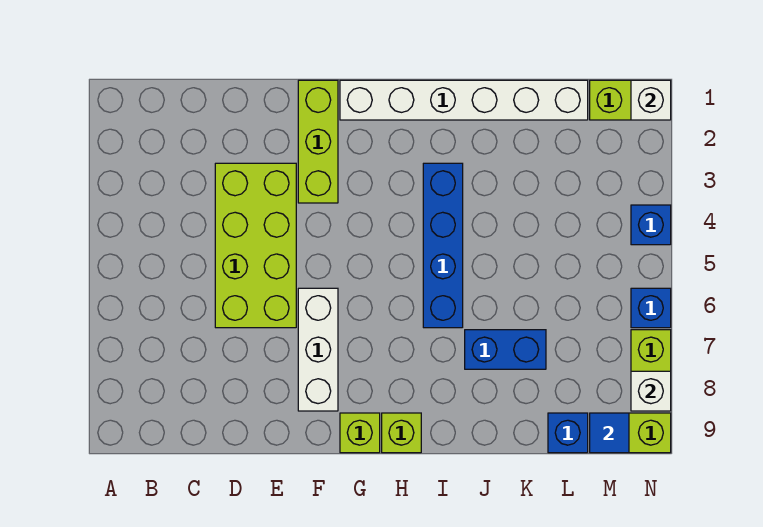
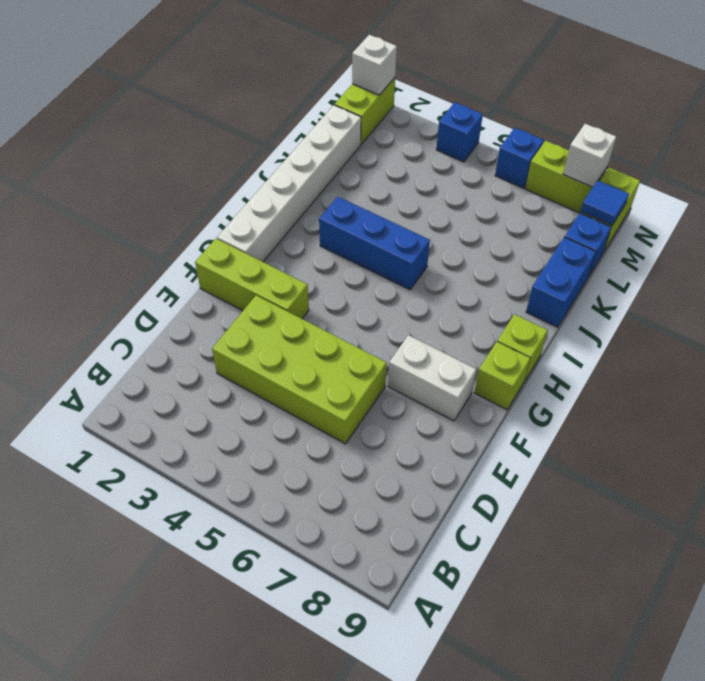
white 1x3 brick [298,288,338,411] -> white 1x2 brick [388,335,476,421]
blue 1x4 brick [423,163,463,328] -> blue 1x3 brick [319,197,430,290]
blue 1x2 brick [465,330,546,369] -> blue 1x2 brick moved to [526,237,596,327]

